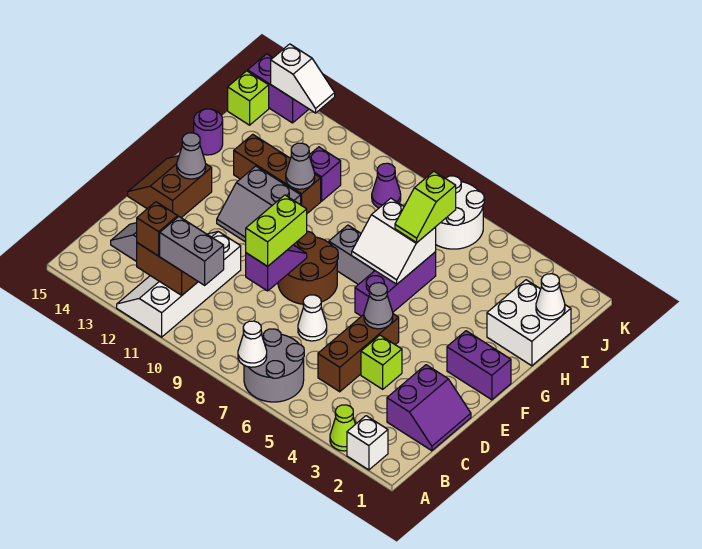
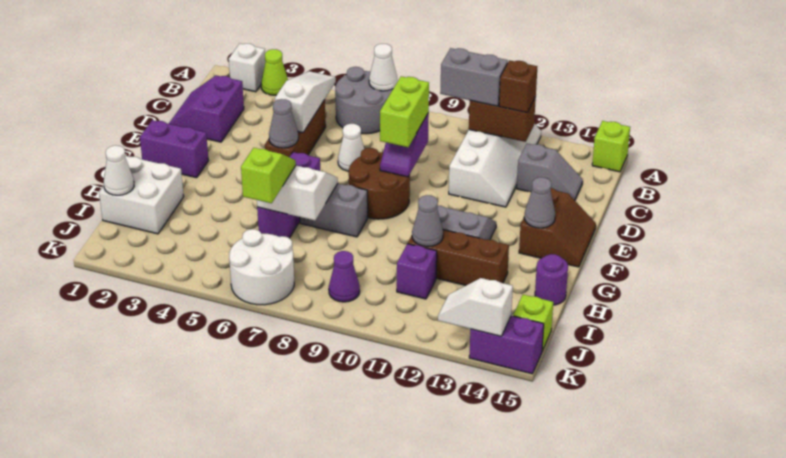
none -> white 1x3 slope [275,71,336,133]
lime 1x1 brick [361,335,402,389] -> lime 1x1 brick moved to [592,121,630,172]

